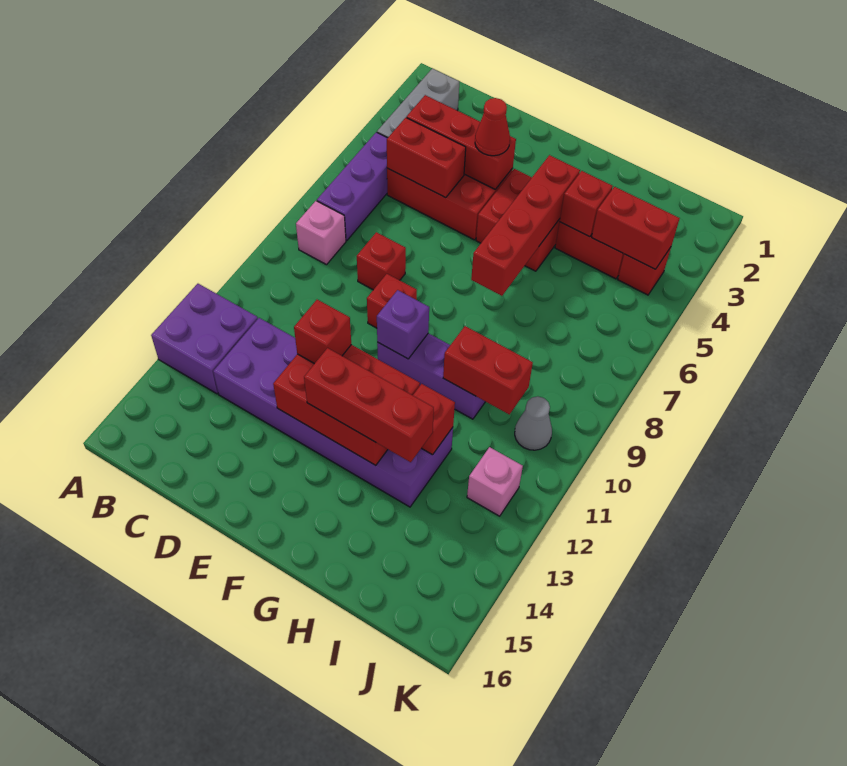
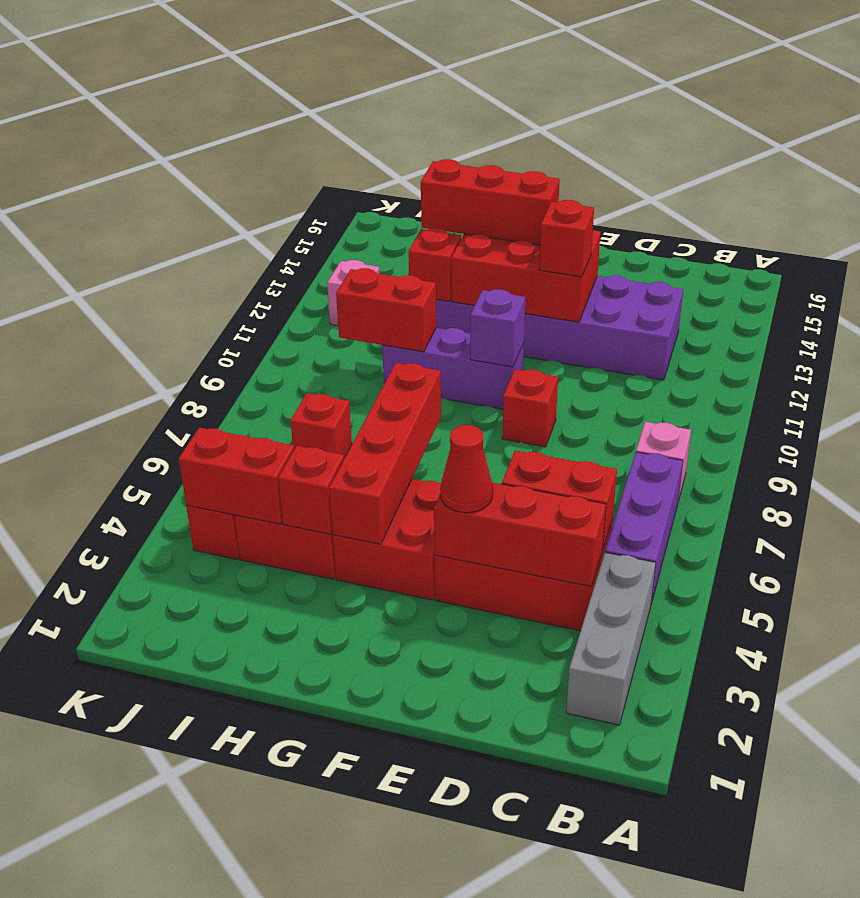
purple 2x2 brick [151,284,258,394] -> none
red 1x1 brick [357,232,406,290] -> red 1x1 brick moved to [290,393,352,458]
grey 1x1 cone [515,396,552,450] -> none

